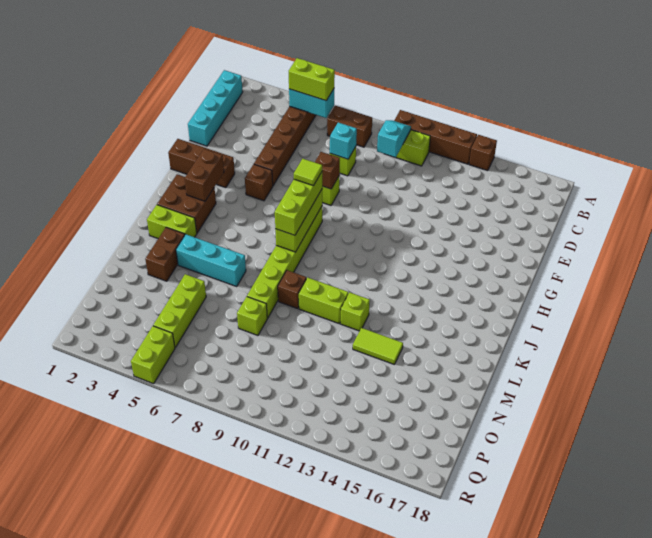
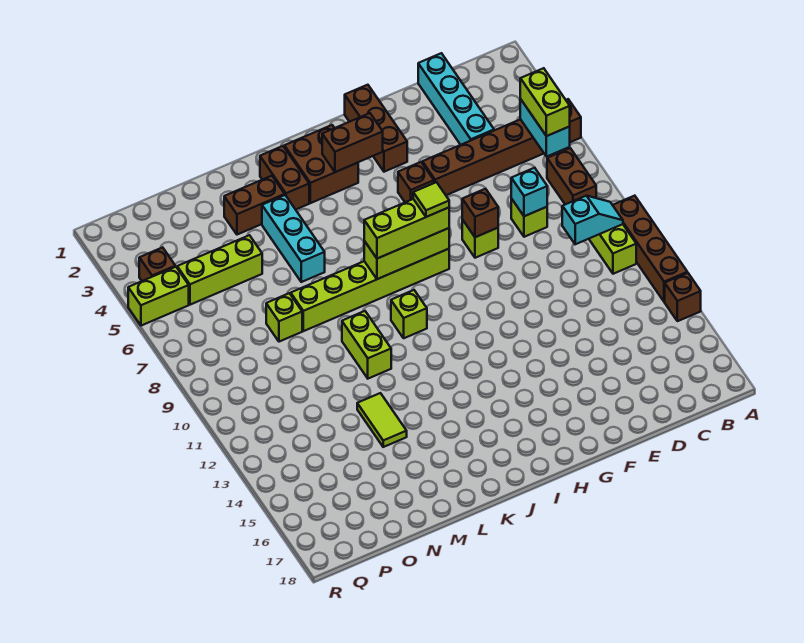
cyan 1x4 brick [188,70,243,146] -> cyan 1x4 brick turned to [418,53,494,145]
lime 1x2 brick [147,205,197,238] -> brown 1x2 brick [260,146,309,210]
brown 1x1 brick [278,270,306,309] -> brown 1x1 brick moved to [139,247,175,281]
lime 1x1 brick [341,292,370,331] -> lime 1x1 brick moved to [391,290,427,338]

